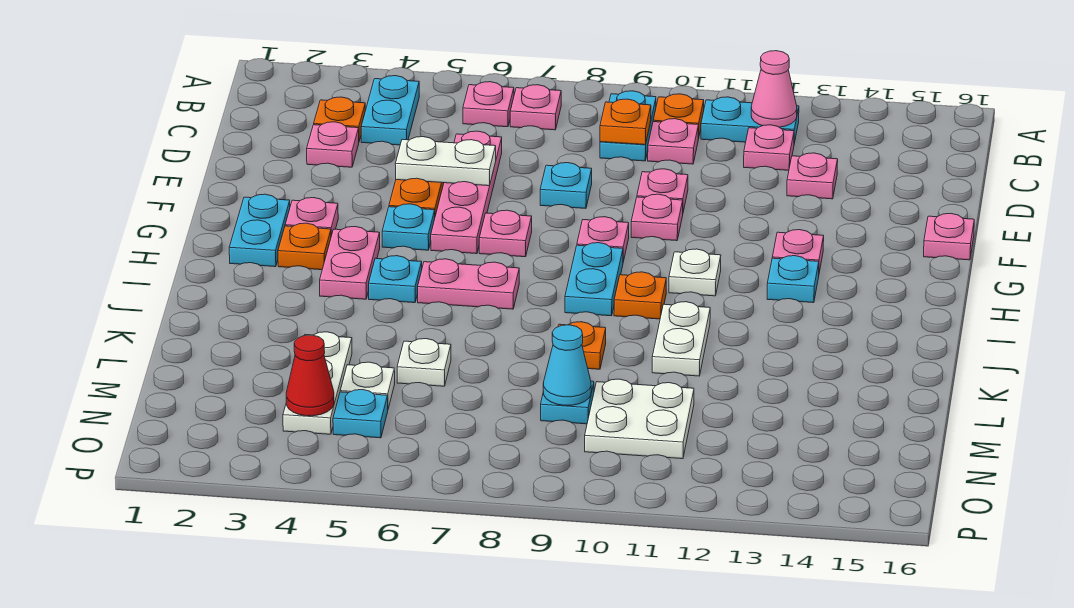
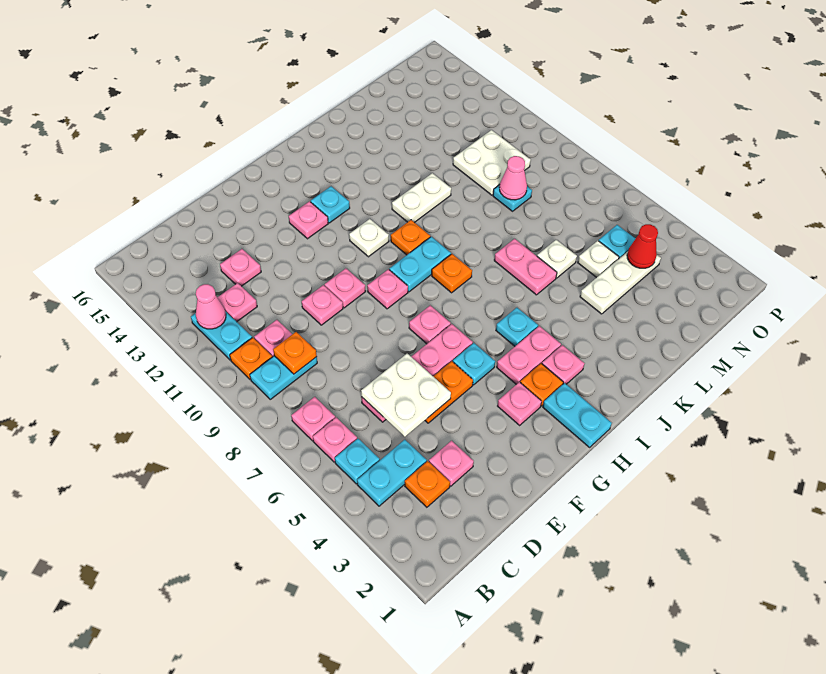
white 1x2 plate [395,137,496,186] -> white 2x2 plate [361,354,451,437]
cyan 1x1 plate [540,163,592,208] -> cyan 1x1 plate moved to [335,439,380,484]
pink 1x1 plate [924,213,974,260] -> pink 1x1 plate moved to [542,345,585,384]
cyan 1x2 plate [229,194,290,267] -> cyan 1x2 plate turned to [543,383,612,447]
pink 1x2 plate [418,259,519,309] -> pink 1x2 plate moved to [494,239,557,295]
orange 1x1 plate [558,322,606,369] -> orange 1x1 plate moved to [432,254,472,293]
cyan 1x1 cone [543,325,591,405] -> pink 1x1 cone [500,156,527,200]

